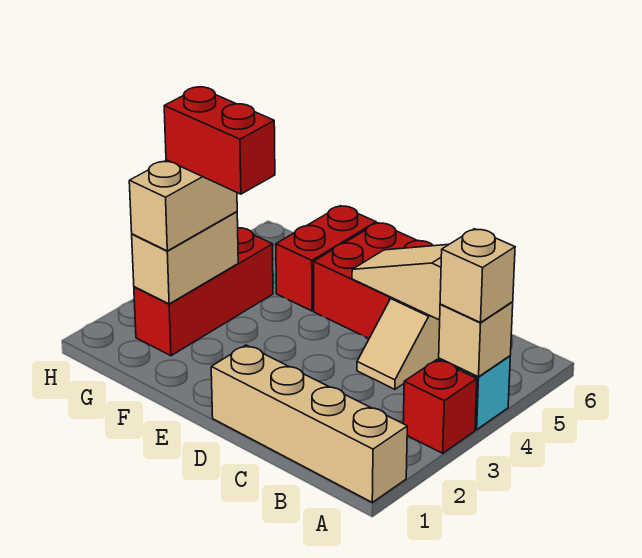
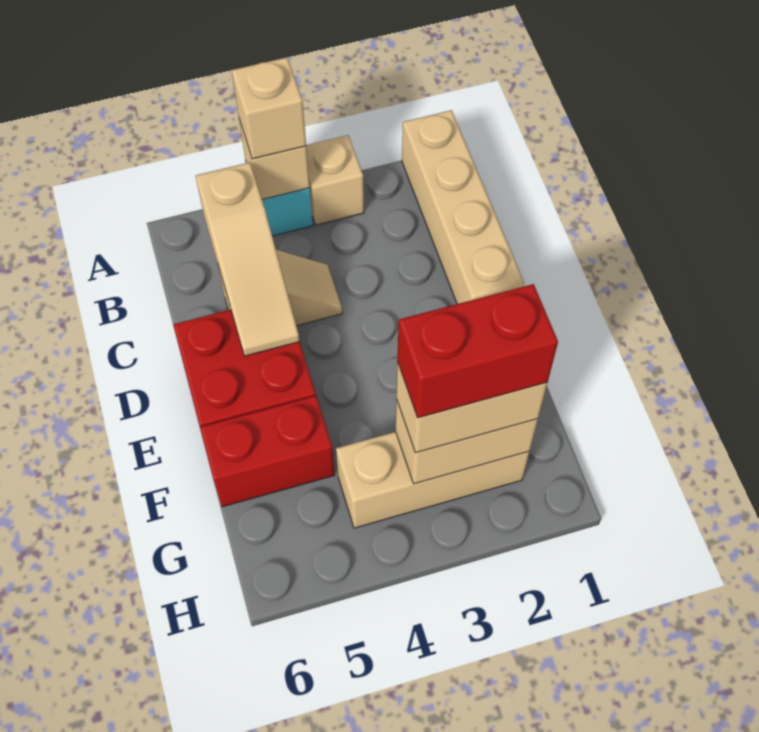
red 1x1 brick [403,360,477,453] -> tan 1x1 brick [306,135,364,225]
red 1x2 brick [164,87,275,194] -> red 1x2 brick turned to [397,284,558,418]
red 1x3 brick [134,228,273,356] -> tan 1x3 brick [336,432,530,528]

